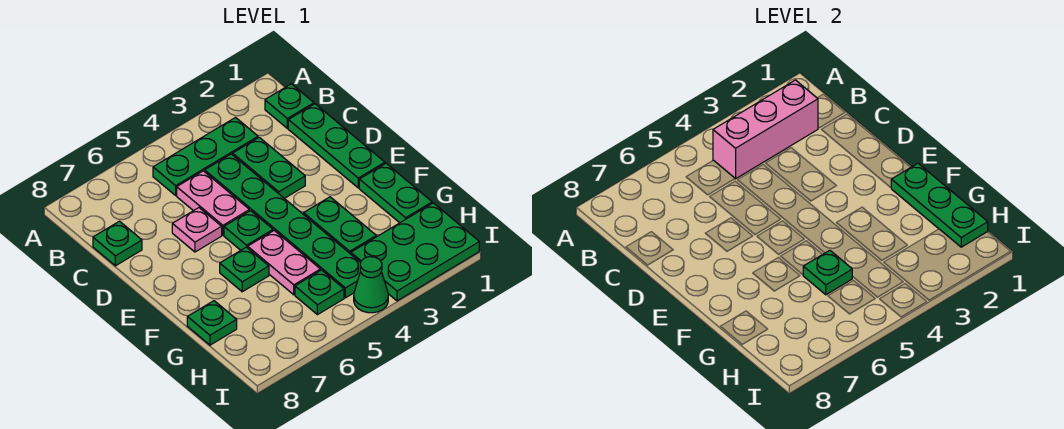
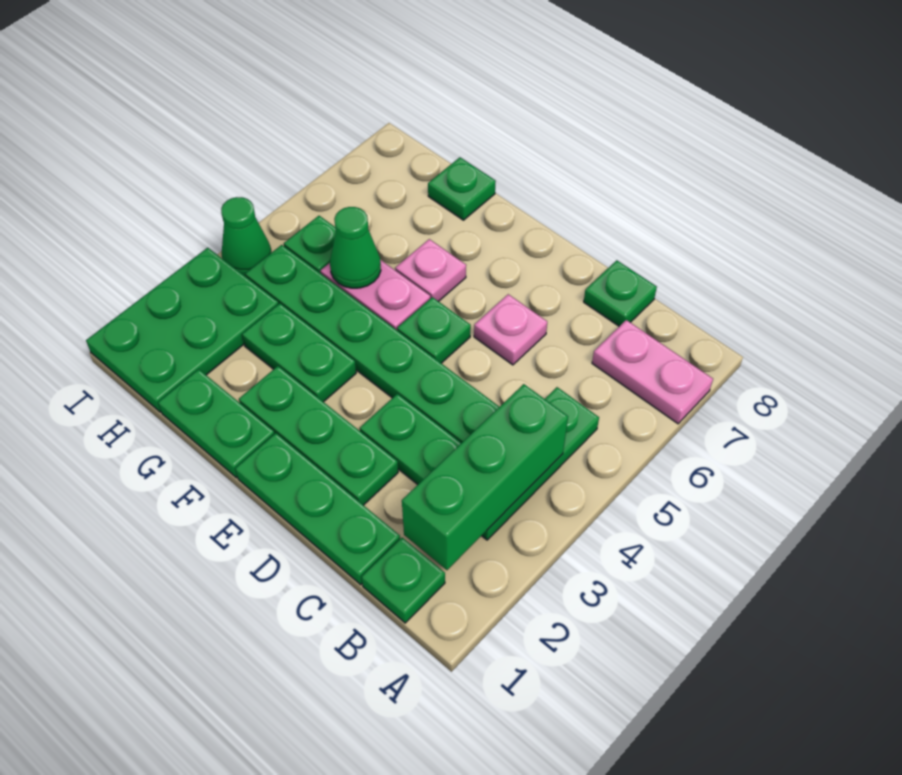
pink 1x3 brick [713,80,818,179] -> green 1x3 brick [402,384,568,570]
pink 1x2 plate [177,171,249,235] -> pink 1x2 plate moved to [592,320,713,424]
green 1x3 plate [891,163,988,247] -> green 1x3 plate moved to [239,366,398,505]
green 1x1 plate [220,247,269,292] -> pink 1x1 plate [395,239,466,302]
green 1x1 plate [803,250,852,295] -> green 1x1 cone [330,207,381,288]

